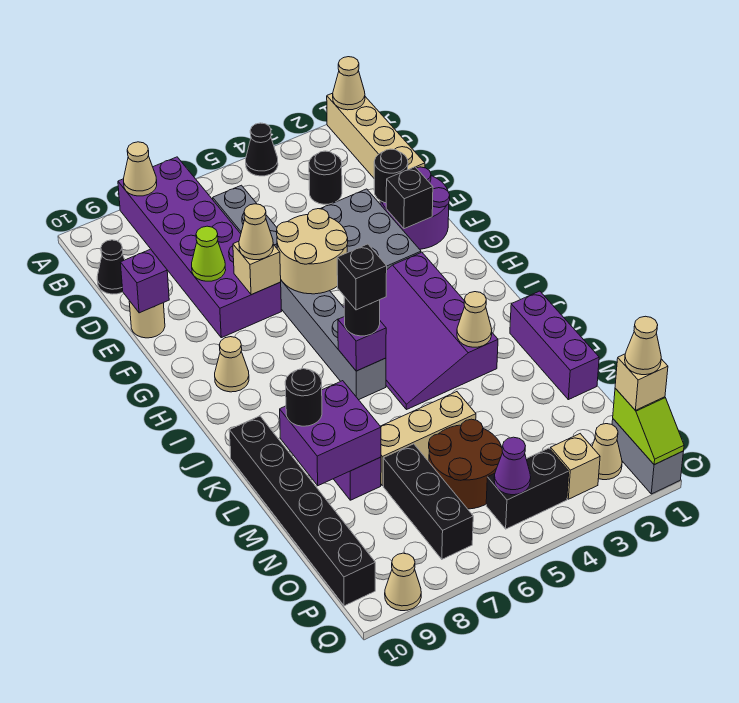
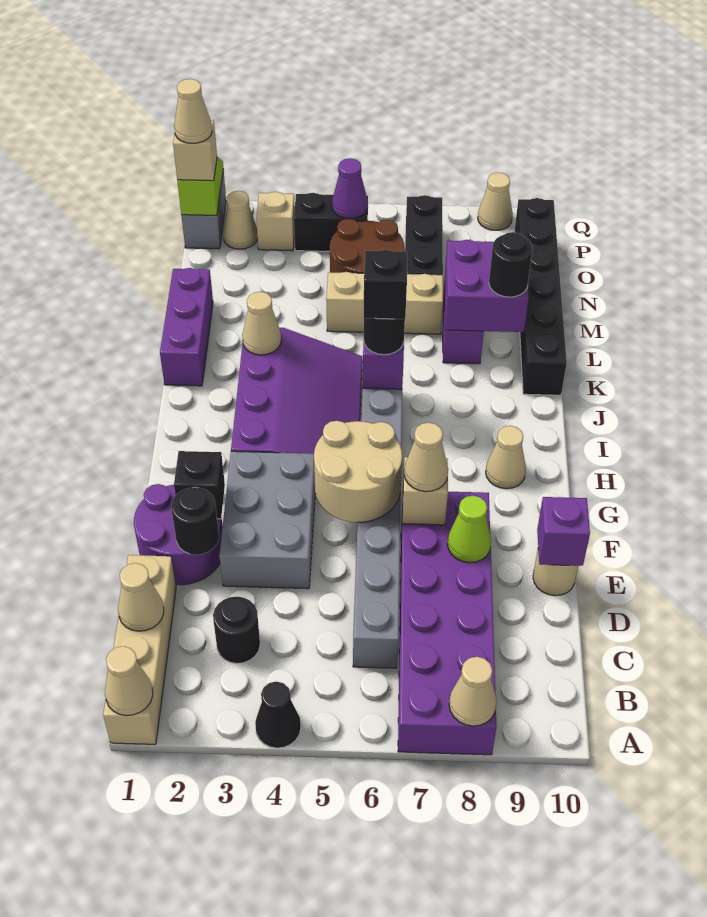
none -> tan 1x1 cone [118,563,164,631]
black 1x1 cone [97,240,125,294] -> none

